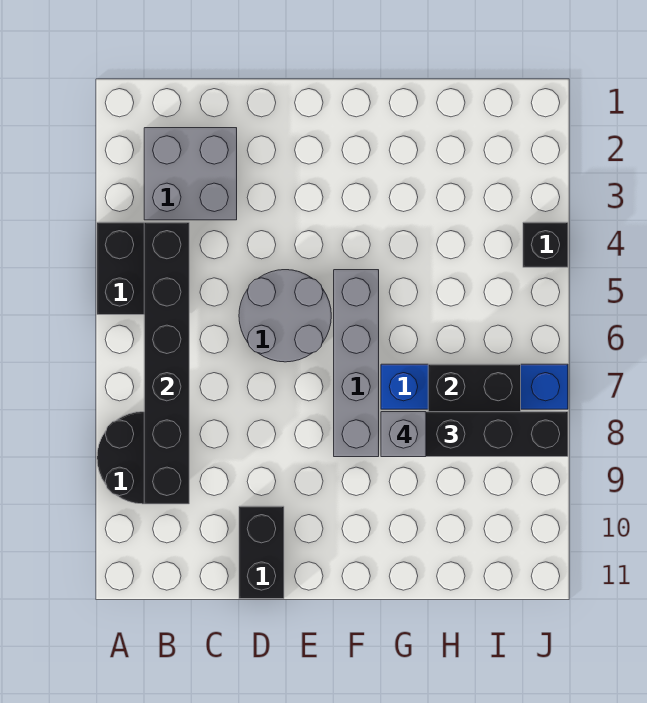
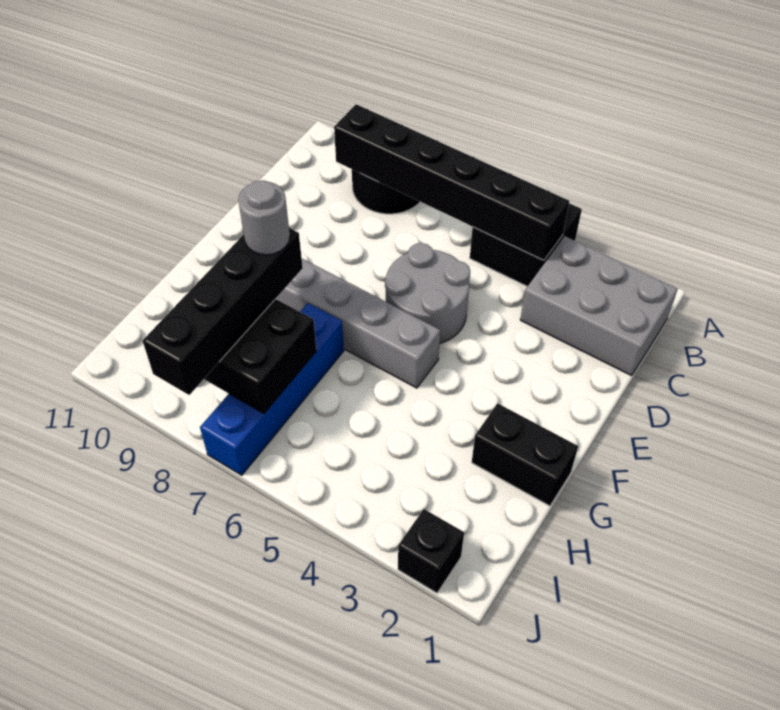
grey 2x2 brick [144,128,237,220] -> grey 2x3 brick [520,236,678,376]
black 1x2 brick [239,506,284,599] -> black 1x2 brick moved to [472,403,578,506]
grey 1x1 brick [381,412,426,457] -> grey 1x1 round brick [238,180,290,255]
black 1x1 brick [523,222,568,267] -> black 1x1 brick moved to [398,509,464,593]

